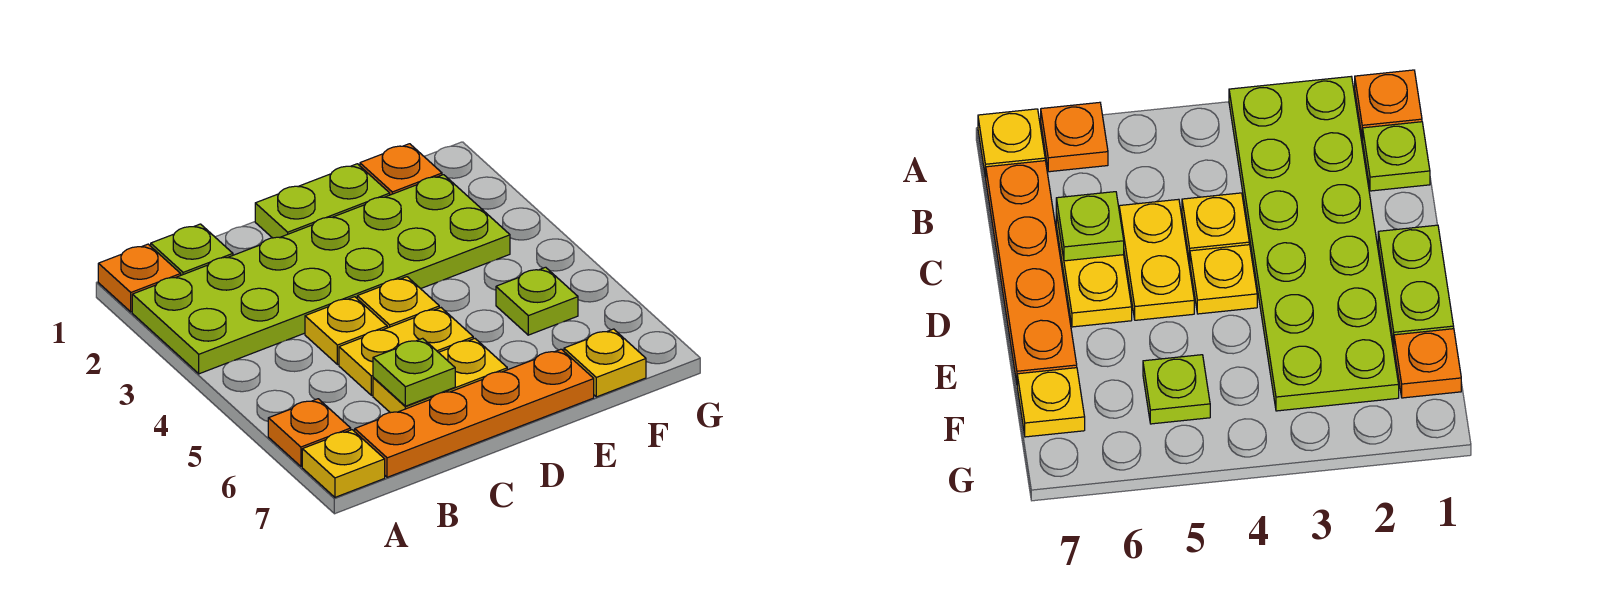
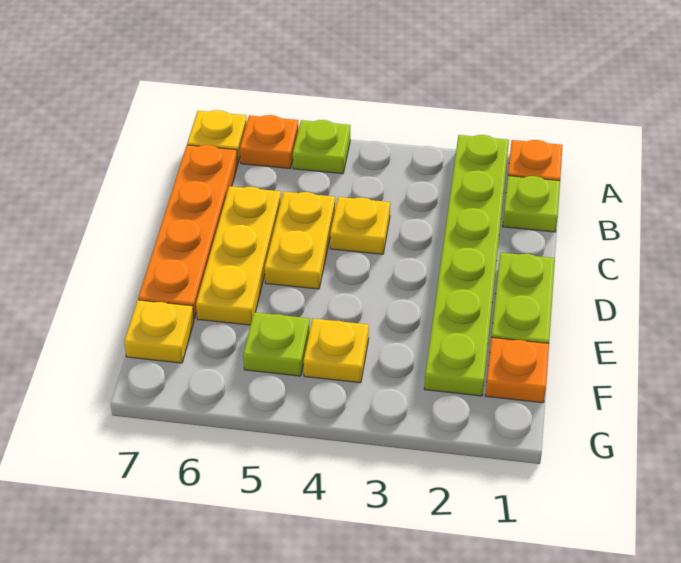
lime 2x6 plate [132,175,510,374] -> lime 1x6 plate [424,135,509,396]
yellow 1x2 plate [373,339,507,413] -> yellow 1x3 plate [196,186,281,325]
lime 1x1 plate [373,338,455,406] -> lime 1x1 plate moved to [293,120,351,174]
yellow 1x1 plate [357,277,439,328] -> yellow 1x1 plate moved to [304,319,369,383]

